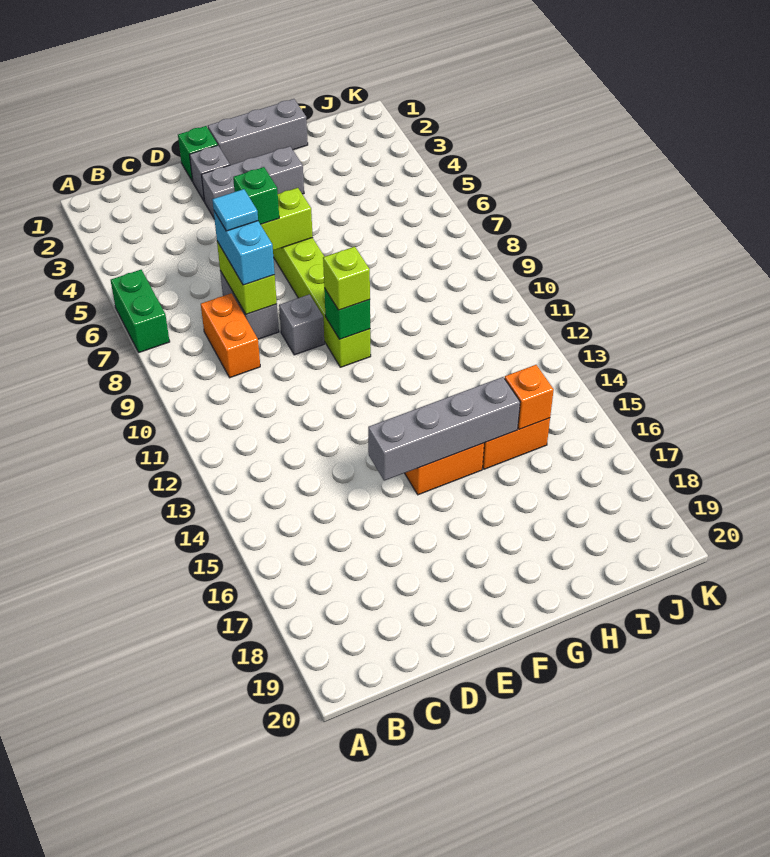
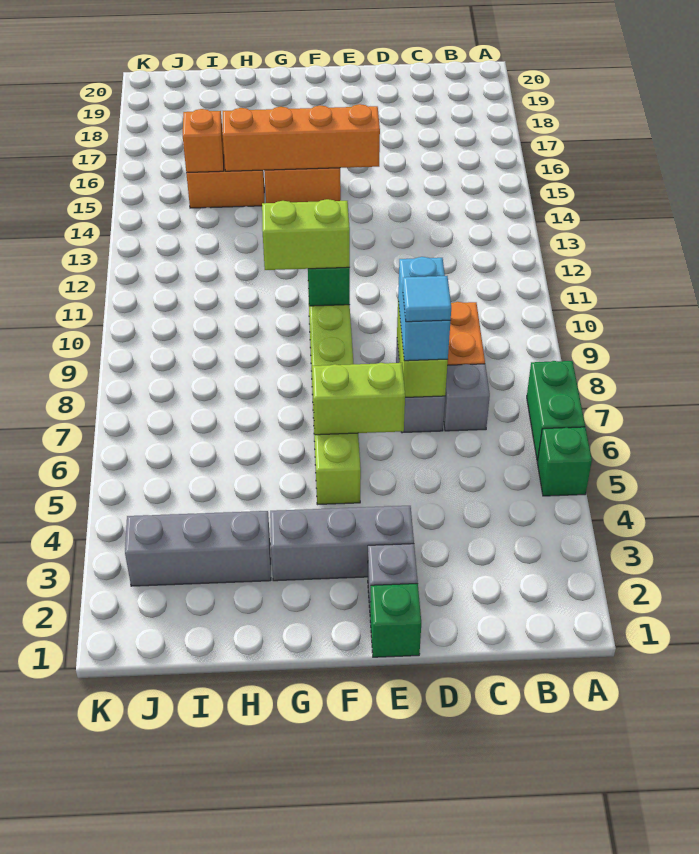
green 1x1 brick [233,167,279,224] -> green 1x1 brick moved to [537,427,592,496]
grey 1x1 brick [279,294,324,355] -> grey 1x1 brick moved to [444,364,490,431]
grey 1x4 brick [368,377,520,481] -> orange 1x4 brick [223,104,380,171]
grey 1x3 brick [208,99,308,165] -> grey 1x3 brick moved to [125,511,271,586]
lime 1x1 brick [323,247,370,310] -> lime 1x2 brick [262,199,350,270]

